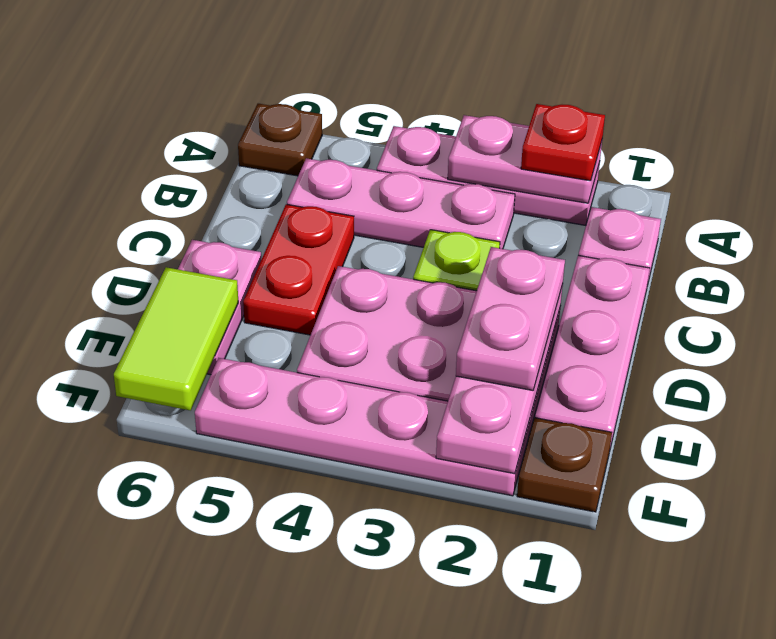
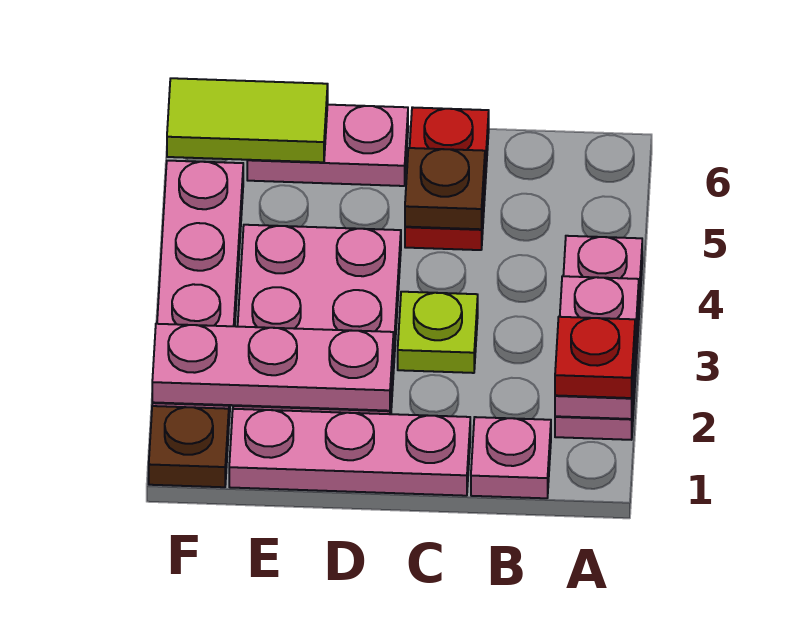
brown 1x1 plate [238,104,322,176] -> brown 1x1 plate moved to [405,148,485,229]
pink 1x3 plate [287,158,515,249] -> none
red 1x2 plate [243,204,354,335] -> red 1x2 plate turned to [405,107,489,250]
pink 1x2 plate [456,247,565,390] -> none

